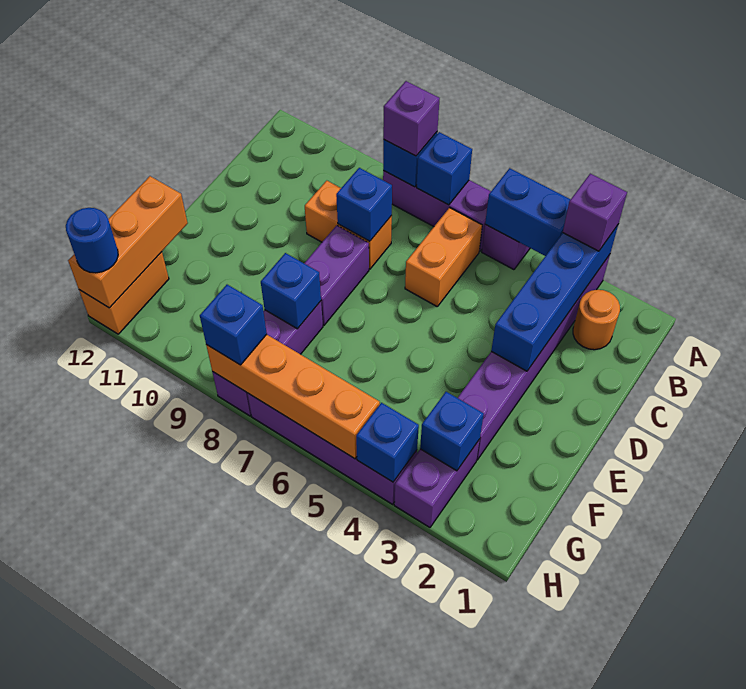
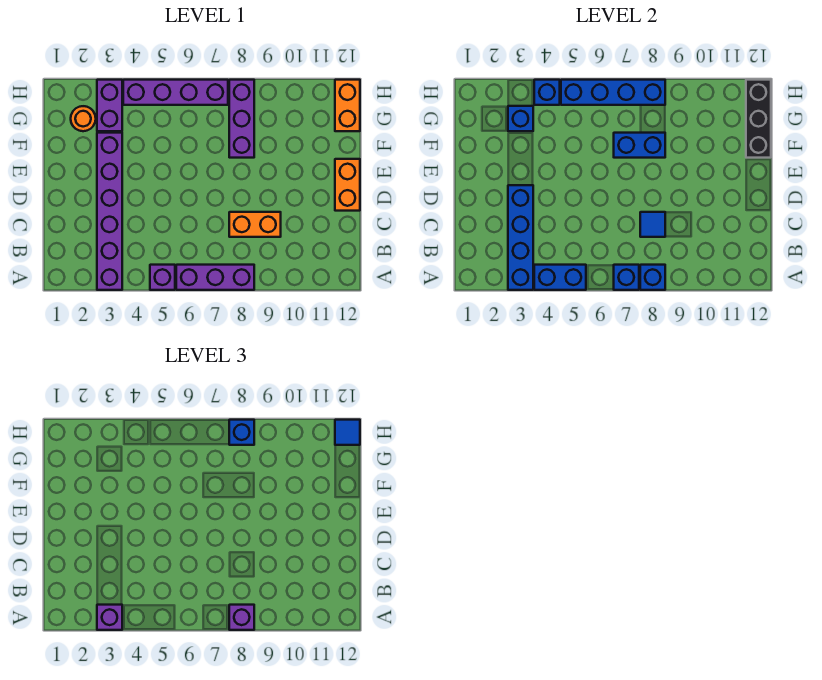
orange 1x1 round brick [573,290,620,350] -> orange 1x1 round brick moved to [71,106,96,131]
orange 1x2 brick [405,208,482,306] -> orange 1x2 brick moved to [335,159,360,211]
blue 1x1 brick [336,168,392,241] -> blue 1x1 tile [640,212,665,237]
purple 1x2 brick [304,225,369,325] -> none
blue 1x1 brick [261,253,321,329] -> blue 1x2 brick [614,133,665,158]
orange 1x3 brick [68,176,188,308] -> black 1x3 brick [746,80,771,158]
orange 1x4 brick [206,334,380,459] -> blue 1x4 brick [561,80,665,105]
blue 1x1 round brick [66,208,118,273] -> blue 1x1 tile [335,420,360,445]

